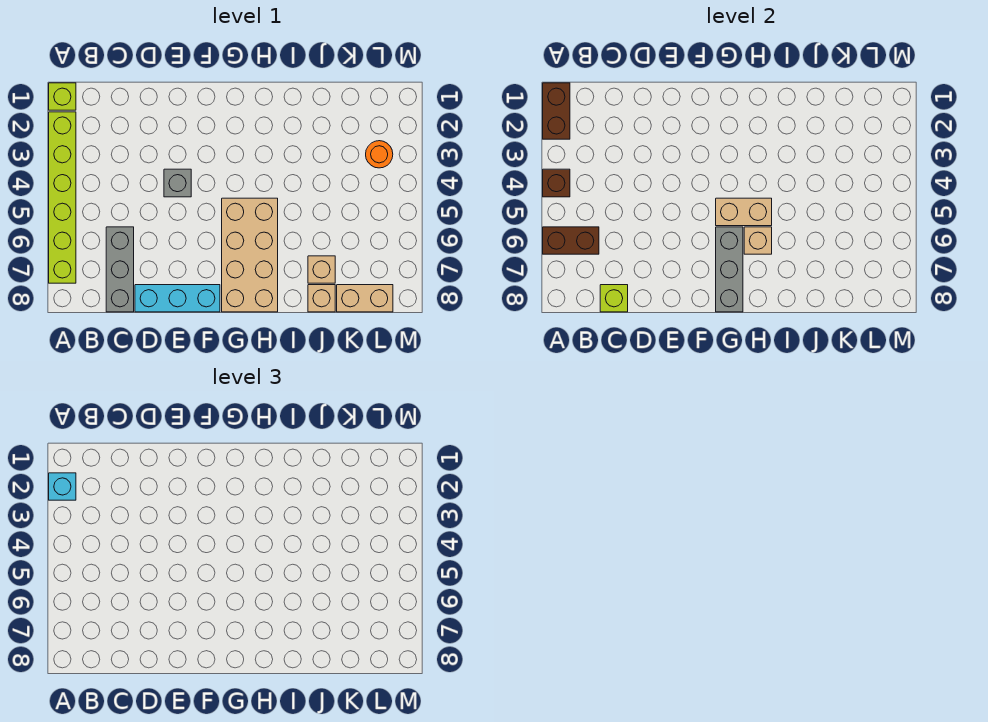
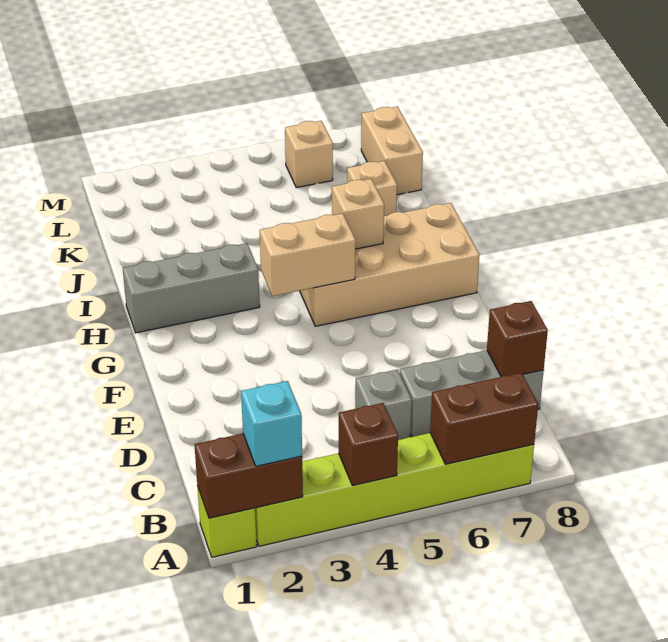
brown 1x2 brick [543,227,599,254] -> brown 1x2 brick turned to [430,373,538,464]
lime 1x1 brick [600,285,628,312] -> brown 1x1 brick [487,301,548,376]
cyan 1x3 brick [135,285,220,312] -> none
grey 1x1 brick [164,169,191,197] -> grey 1x1 brick moved to [355,370,412,440]
tan 1x2 brick [716,198,772,226] -> tan 1x2 brick turned to [260,213,356,296]
grey 1x3 brick [716,227,743,312] -> grey 1x3 brick moved to [123,243,260,333]
tan 1x1 brick [308,285,335,312] -> tan 1x1 brick moved to [285,121,333,188]
orange 1x1 round brick [366,141,393,168] -> none

